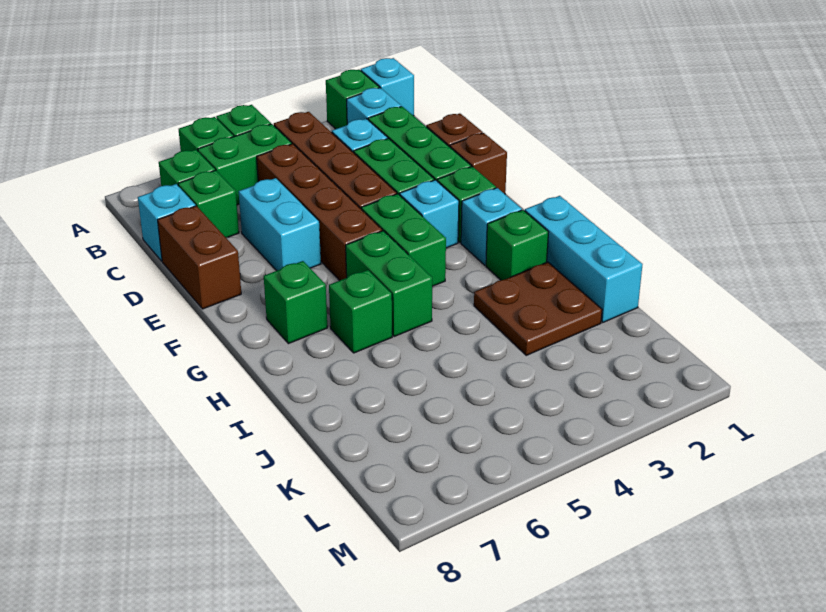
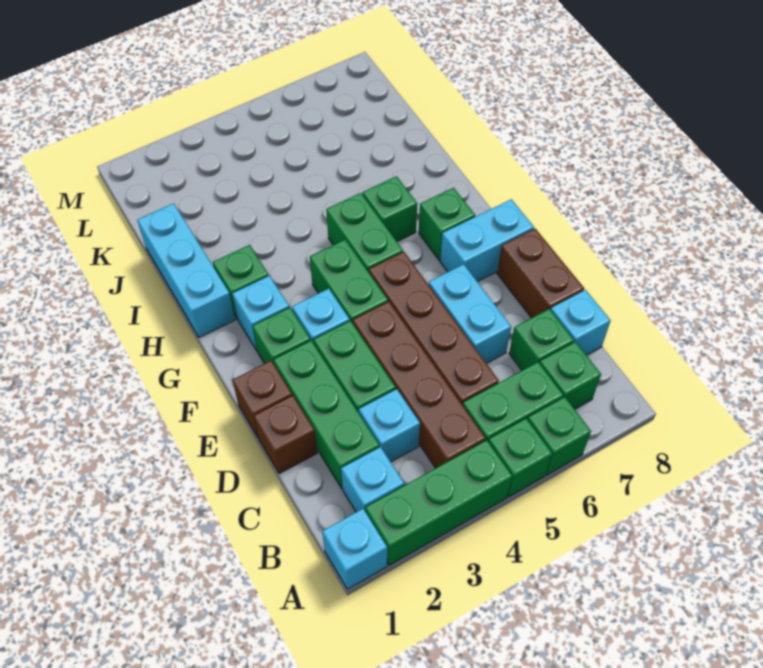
green 1x1 brick [326,70,379,129] -> green 1x3 brick [365,440,512,565]
none -> cyan 1x2 brick [440,199,534,282]
brown 2x2 plate [474,262,602,355] -> none

